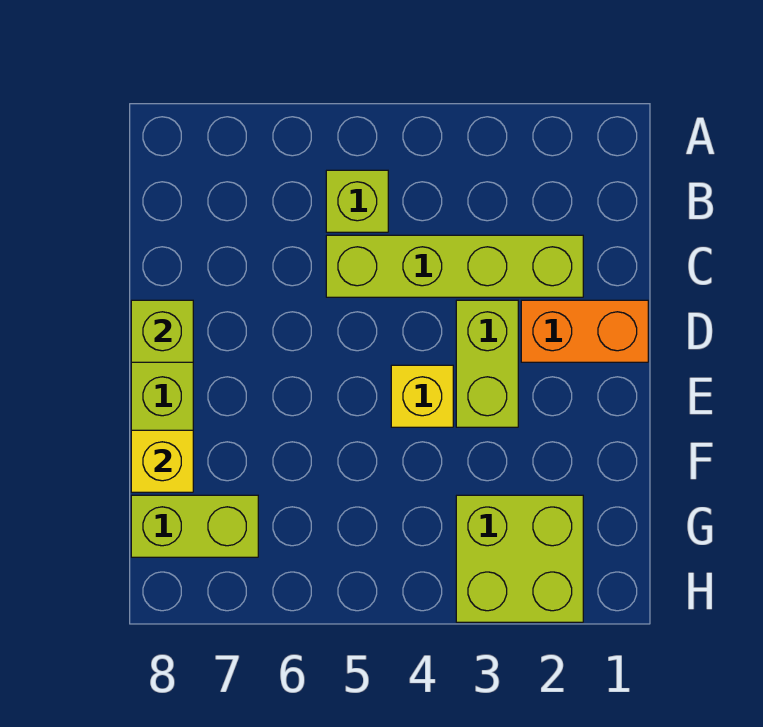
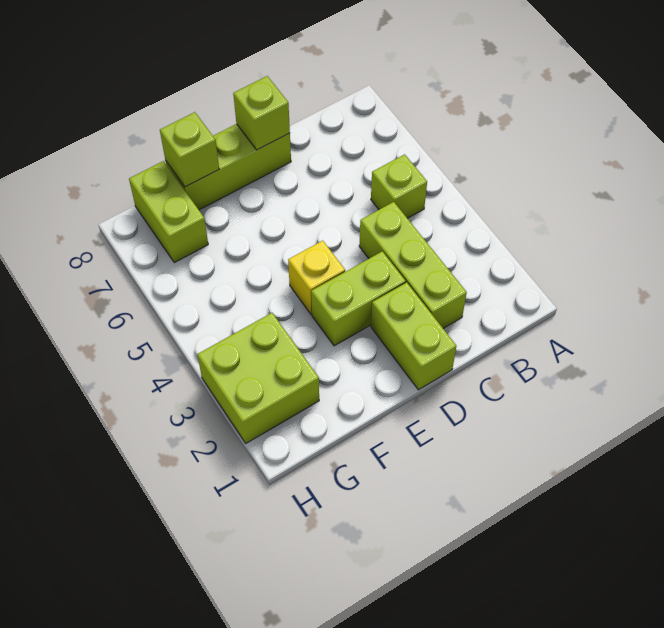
lime 1x4 brick [326,235,583,297] -> lime 1x3 brick [359,202,467,328]
orange 1x2 brick [521,300,648,362] -> lime 1x2 brick [371,283,456,390]
yellow 1x1 brick [131,430,193,492] -> lime 1x1 brick [160,112,219,187]

